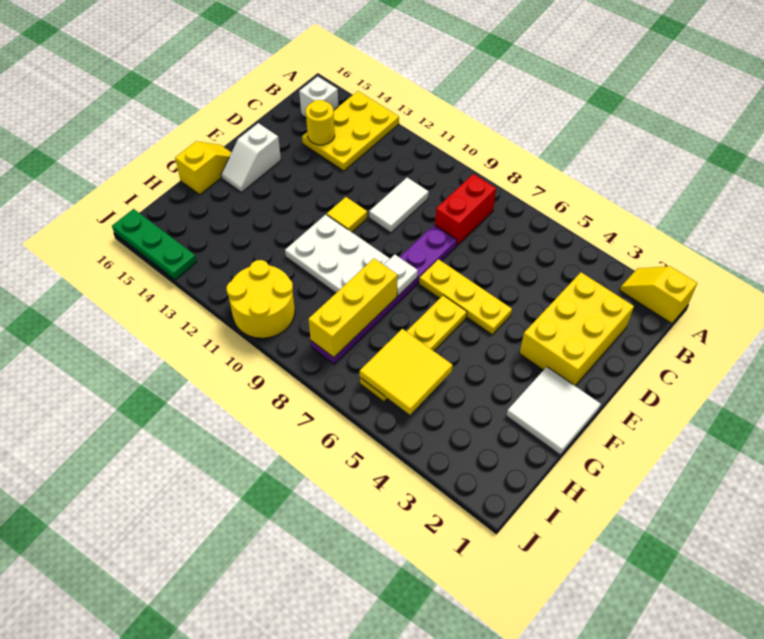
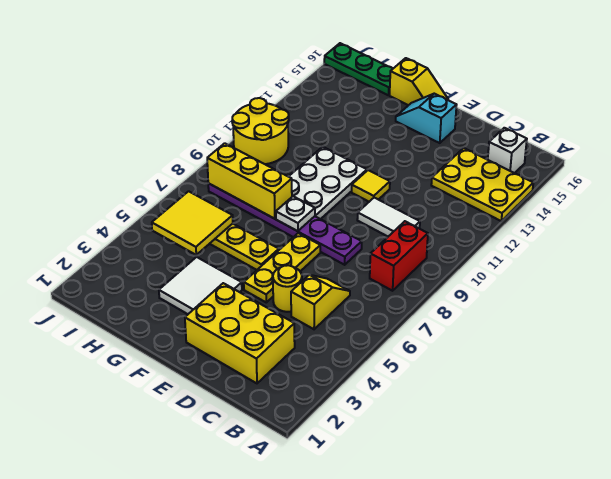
yellow 1x2 slope [620,266,697,324] -> yellow 1x2 slope moved to [291,275,350,329]
red 1x2 brick [435,174,496,246] -> red 1x2 brick turned to [370,221,428,291]
yellow 1x1 round brick [306,100,335,145] -> yellow 1x1 round brick moved to [273,265,302,312]
white 1x2 slope [221,123,281,192] -> cyan 1x2 slope [396,94,456,143]
white 2x2 tile [506,367,601,455] -> white 2x2 tile moved to [159,257,242,314]
green 1x3 plate [112,209,197,280] -> green 1x3 plate turned to [324,43,393,95]

